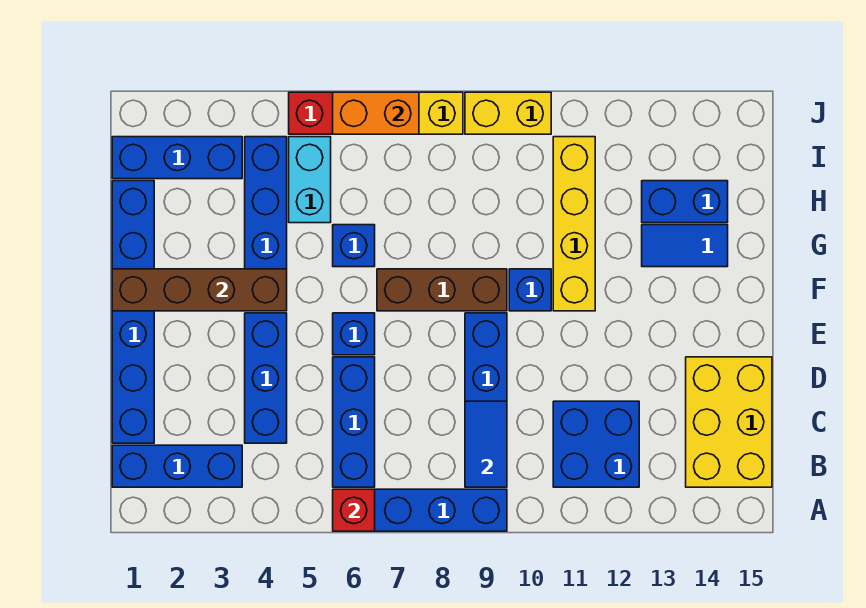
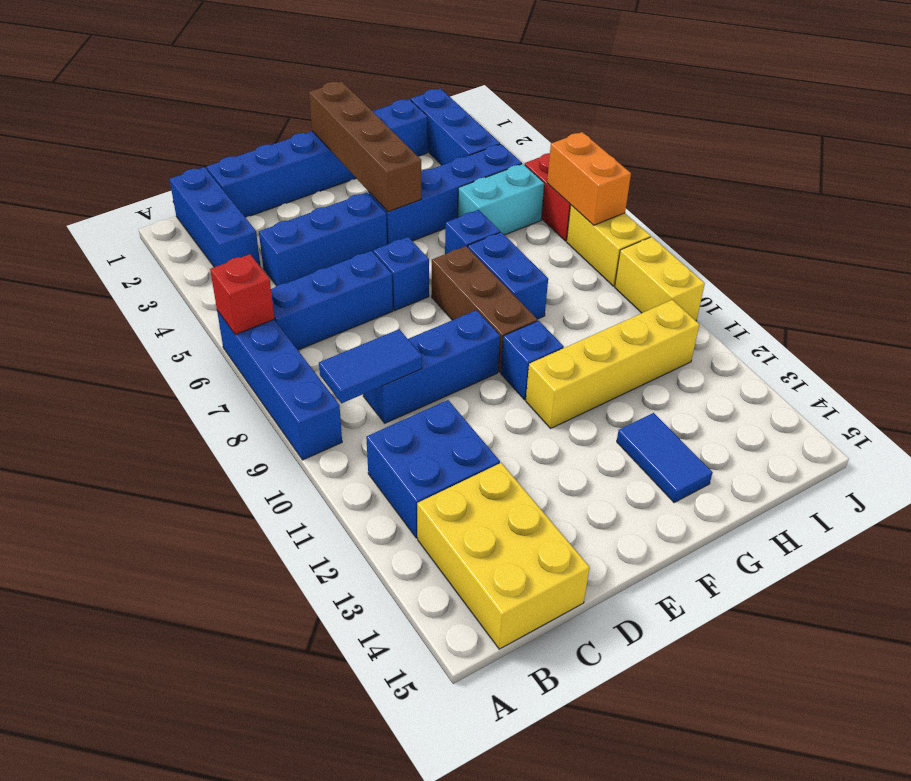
yellow 2x3 brick [686,357,772,487] -> yellow 2x3 brick turned to [417,463,590,649]
blue 1x2 brick [642,181,728,223] -> blue 1x2 brick moved to [468,232,548,319]

